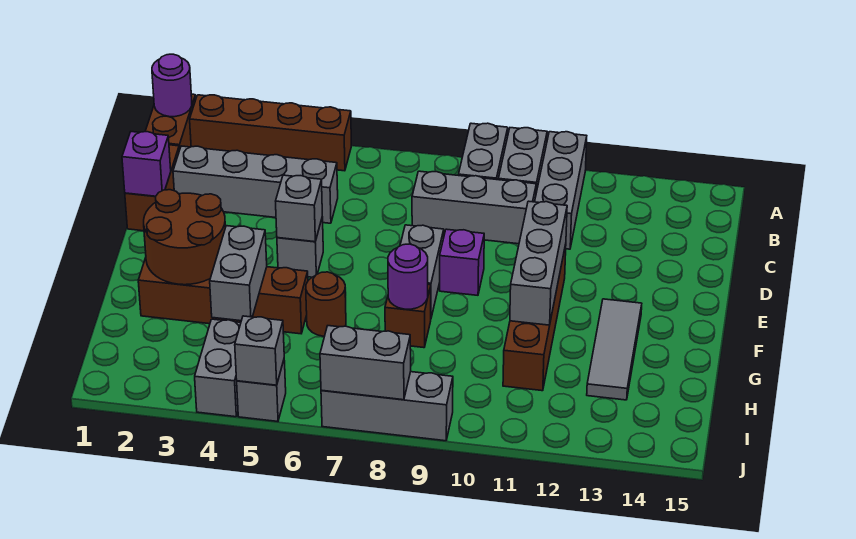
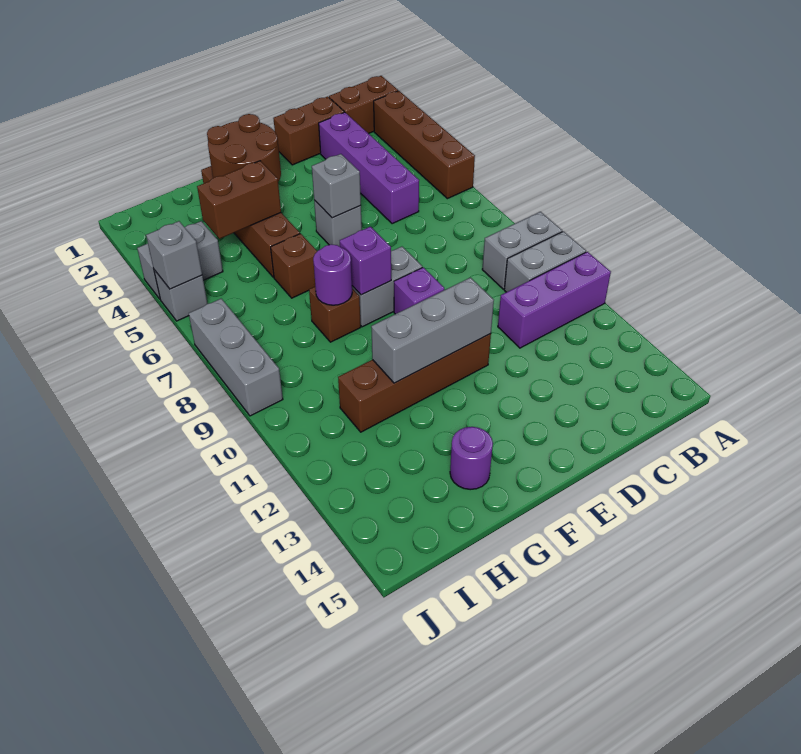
purple 1x1 round brick [152,54,192,117] -> purple 1x1 round brick moved to [450,427,493,490]
grey 1x3 brick [535,132,587,249] -> purple 1x3 brick [498,252,611,348]
grey 1x4 brick [173,146,338,223] -> purple 1x4 brick [319,112,419,224]
grey 1x3 brick [412,171,536,244] -> none
purple 1x1 brick [122,132,171,197] -> purple 1x1 brick moved to [340,227,391,295]
grey 1x3 tile [587,299,642,400] -> none
grey 1x2 brick [210,226,267,321] -> brown 1x2 brick [197,161,281,239]
brown 1x1 round brick [306,272,346,336] -> brown 1x1 brick [271,234,317,298]
grey 1x2 brick [320,326,411,400] -> none

